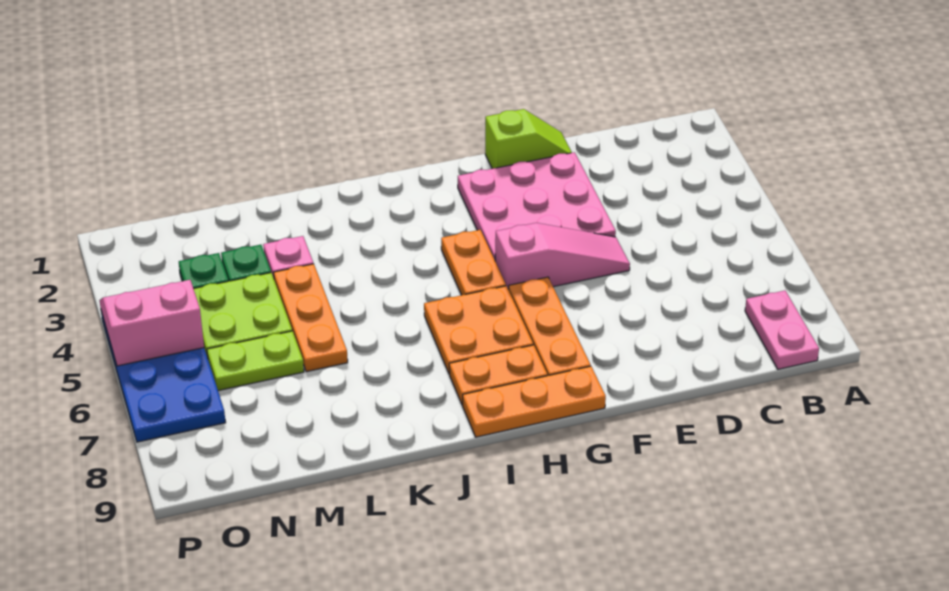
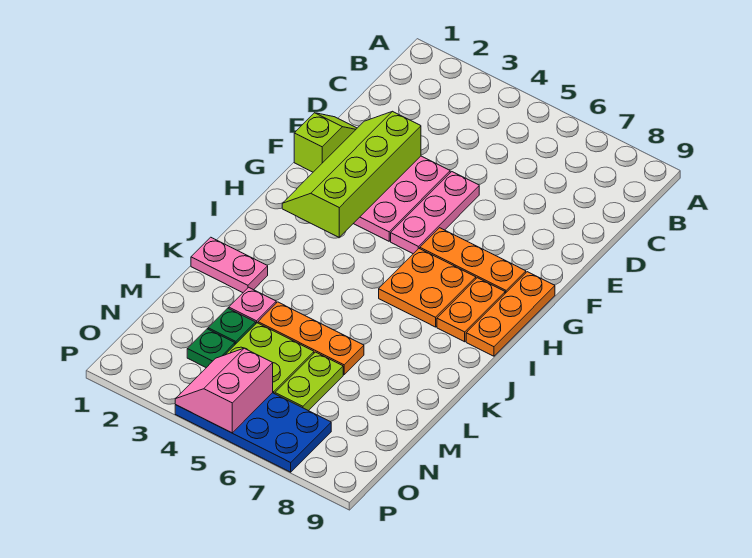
pink 1x2 plate [745,291,819,369] -> pink 1x2 plate moved to [191,237,268,293]
none -> lime 2x4 slope [282,111,421,237]
pink 1x3 slope [495,223,630,289] -> pink 1x3 plate [391,172,479,254]
orange 1x2 plate [441,230,506,295] -> none

